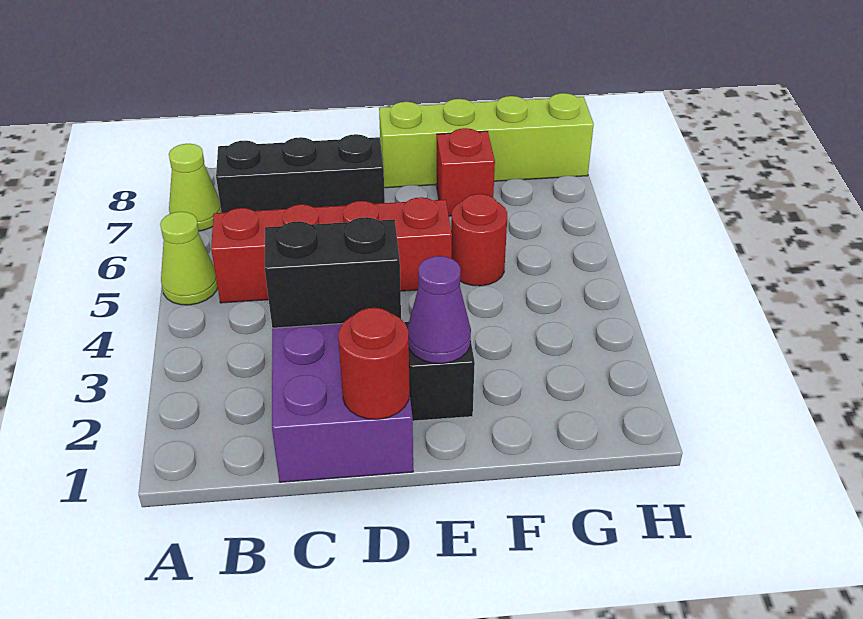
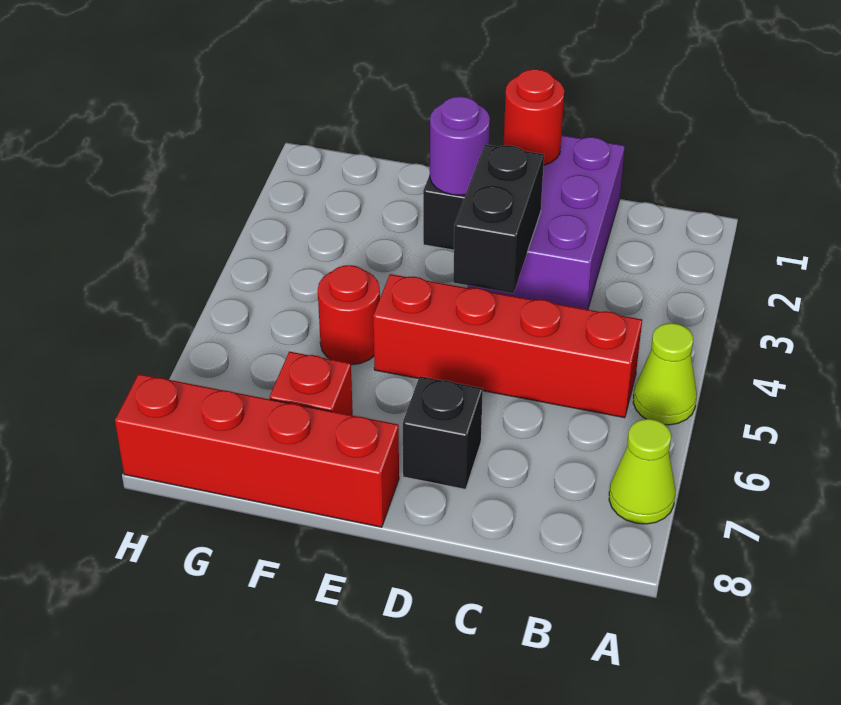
black 1x3 brick [216,134,385,213] -> black 1x1 brick [403,376,483,489]
black 1x2 brick [265,217,401,328] -> black 1x2 brick turned to [453,145,544,293]
purple 1x1 cone [407,256,471,364] -> purple 1x1 round brick [430,96,490,195]
lime 1x4 brick [379,93,594,188] -> red 1x4 brick [115,374,399,527]

